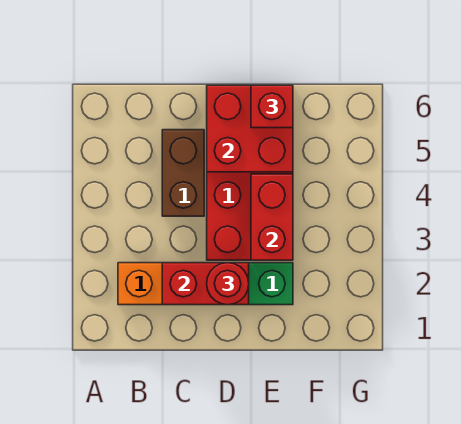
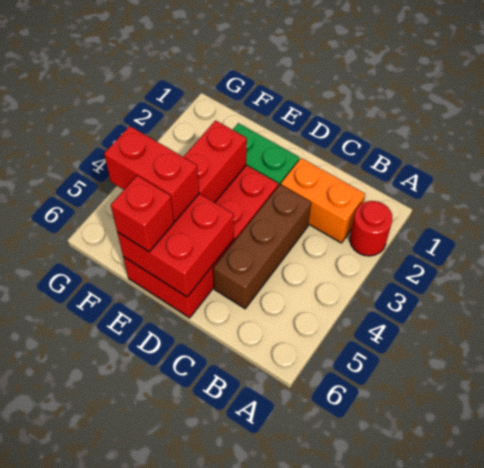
red 1x2 brick [162,263,249,305] -> red 1x2 brick moved to [104,126,199,221]
brown 1x2 brick [162,130,204,216] -> brown 1x3 brick [213,185,311,308]
red 1x1 round brick [207,263,249,305] -> red 1x1 round brick moved to [350,201,393,256]

